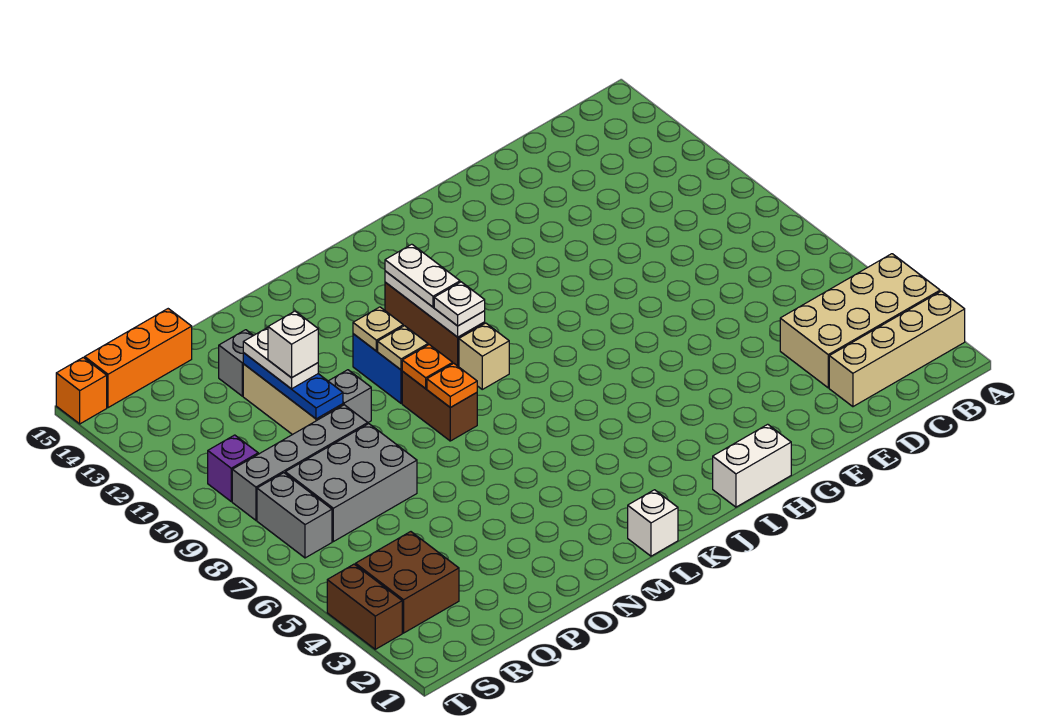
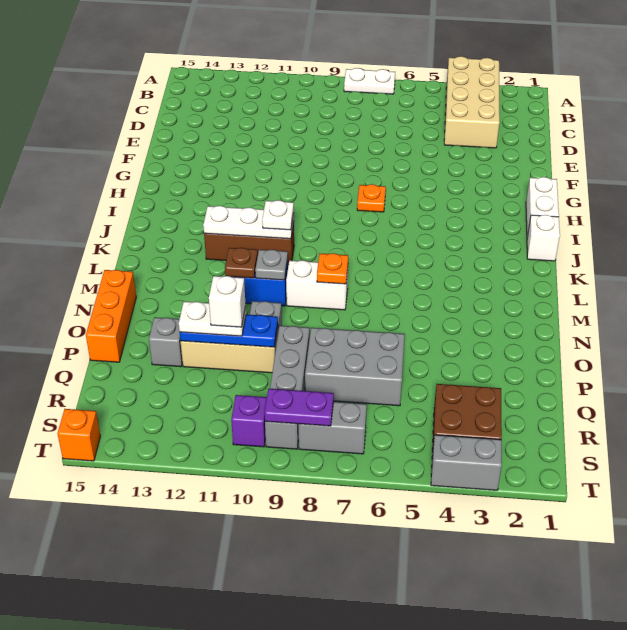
tan 1x4 brick [829,291,965,407] -> none
tan 1x1 brick [459,323,509,389] -> none
white 1x2 plate [385,244,460,307] -> white 1x2 plate moved to [344,68,395,94]
white 1x1 brick [628,490,678,556] -> white 1x1 brick moved to [527,215,560,261]
brown 1x2 brick [402,371,477,441] -> white 1x2 brick [286,260,348,310]
orange 1x1 plate [402,345,453,389] -> orange 1x1 plate moved to [357,184,386,212]
tan 1x1 plate [378,326,428,370] -> grey 1x1 plate [255,250,288,280]
tan 1x1 plate [353,307,403,351] -> brown 1x1 plate [225,248,258,278]
grey 2x3 brick [285,424,417,542] -> grey 2x3 brick turned to [305,328,405,406]
orange 1x3 brick [85,309,192,408] -> orange 1x3 brick moved to [86,270,136,362]
none -> purple 1x2 plate [265,389,334,426]
brown 1x2 brick [327,564,402,649] -> grey 1x2 brick [431,435,502,490]

